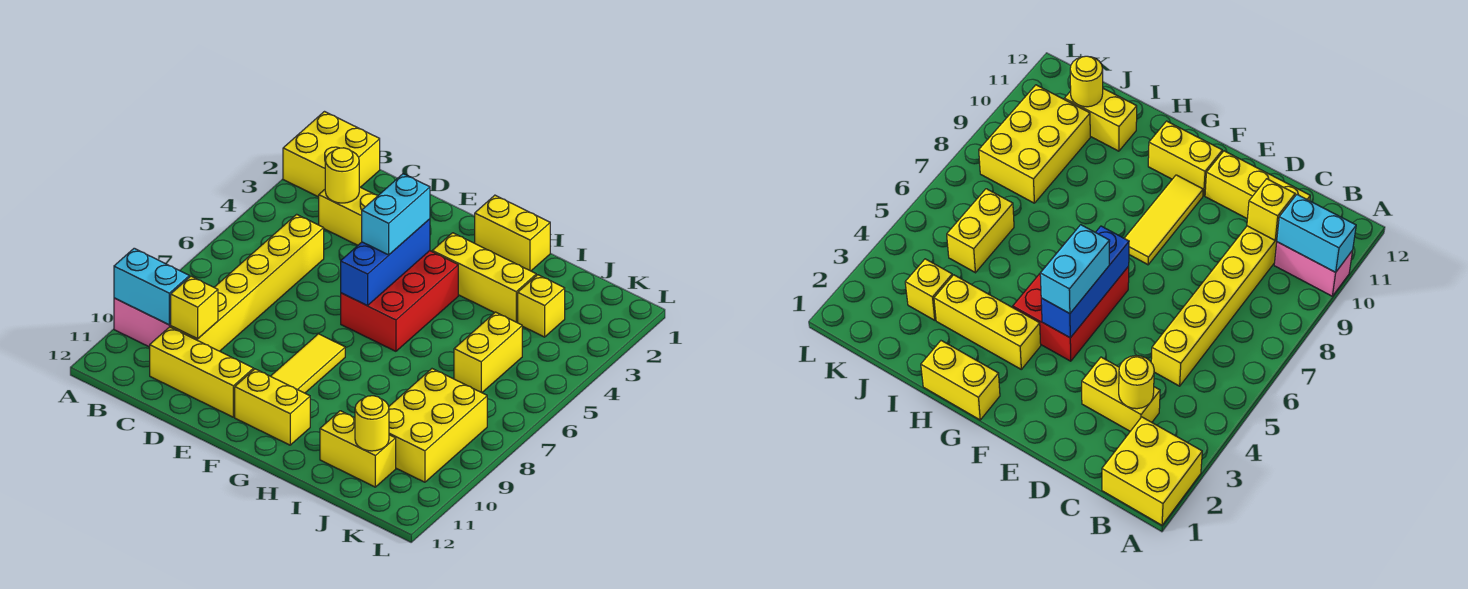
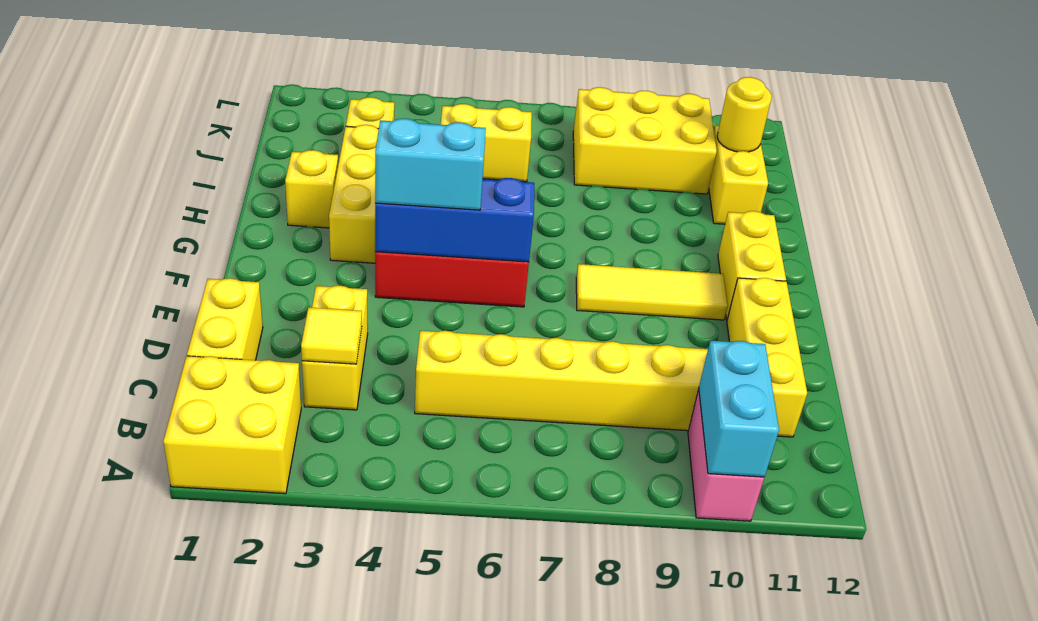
yellow 1x1 round brick [325,148,359,203] -> yellow 1x1 tile [301,307,362,364]
yellow 1x1 brick [171,276,218,339] -> yellow 1x1 brick moved to [285,150,338,228]
yellow 1x2 brick [475,195,550,271] -> yellow 1x2 brick moved to [187,278,263,360]

